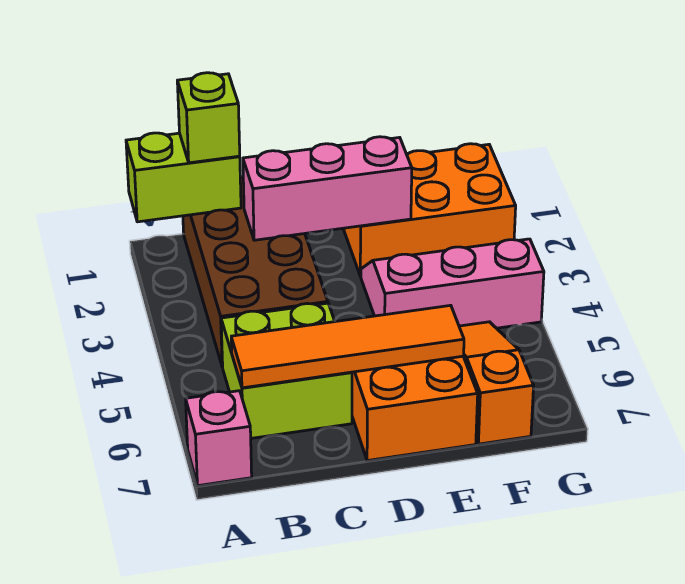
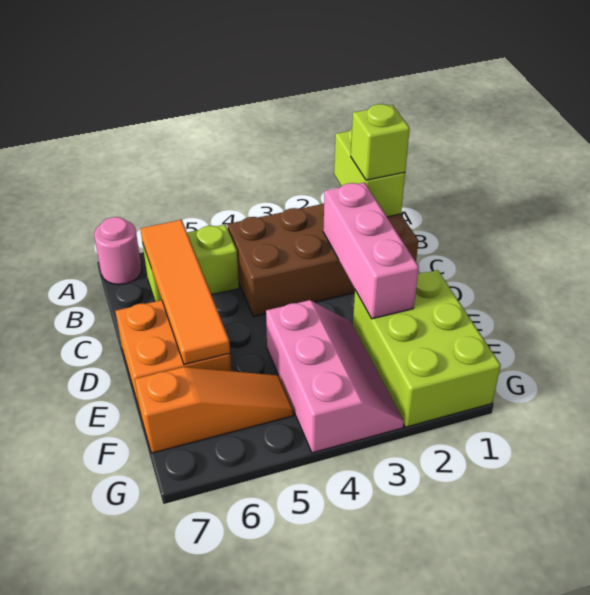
pink 1x1 brick [186,391,252,486] -> pink 1x1 round brick [94,217,142,285]
lime 2x2 brick [221,303,352,438] -> lime 1x2 brick [143,225,239,302]
orange 2x3 brick [343,144,516,276] -> lime 2x3 brick [353,270,501,427]

